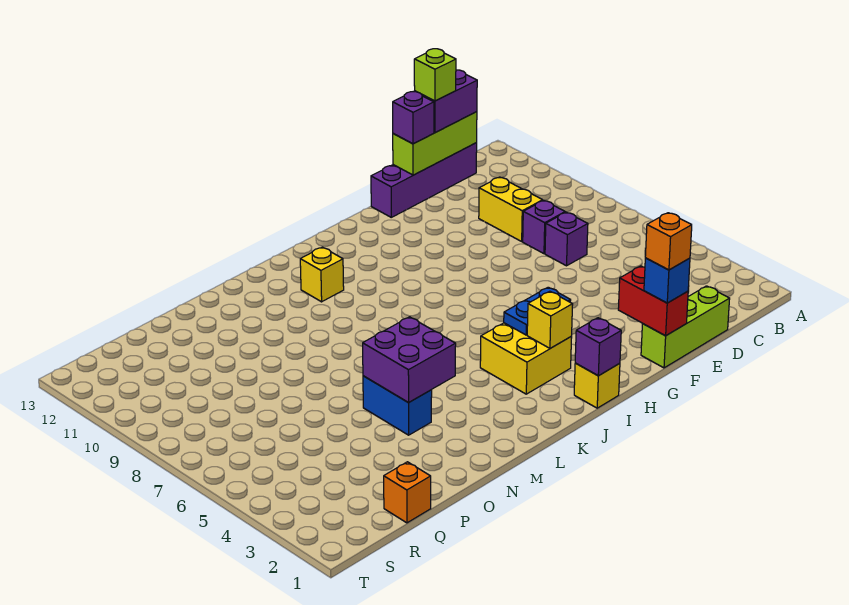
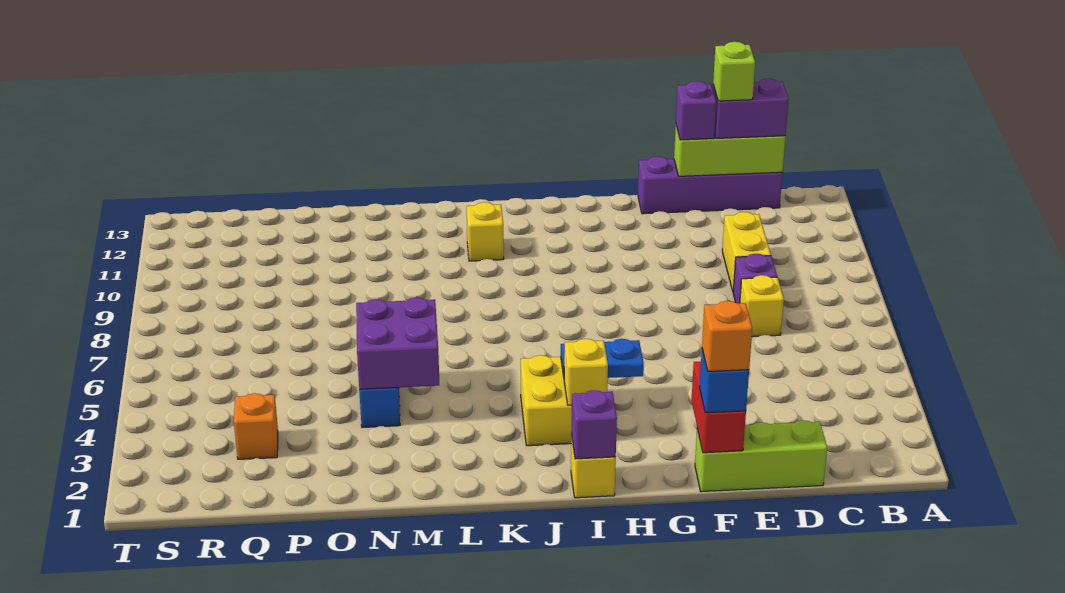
purple 1x1 brick [545,212,588,266] -> yellow 1x1 brick [740,275,784,337]
orange 1x1 brick [384,462,431,523] -> orange 1x1 brick moved to [234,393,278,459]

